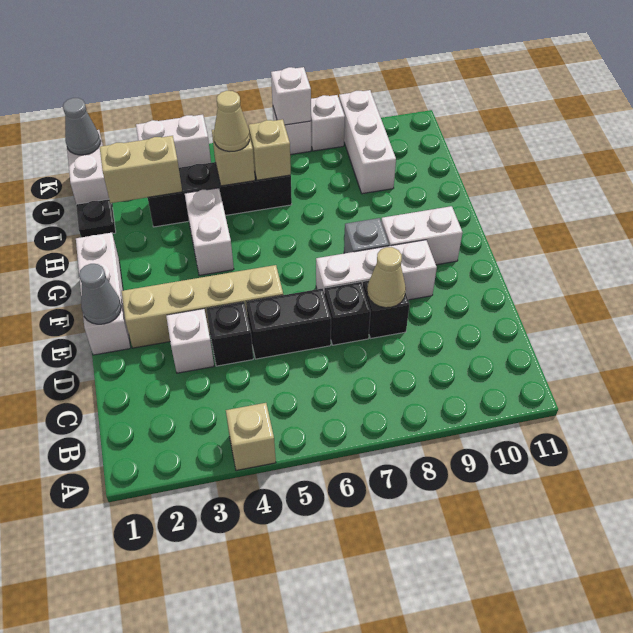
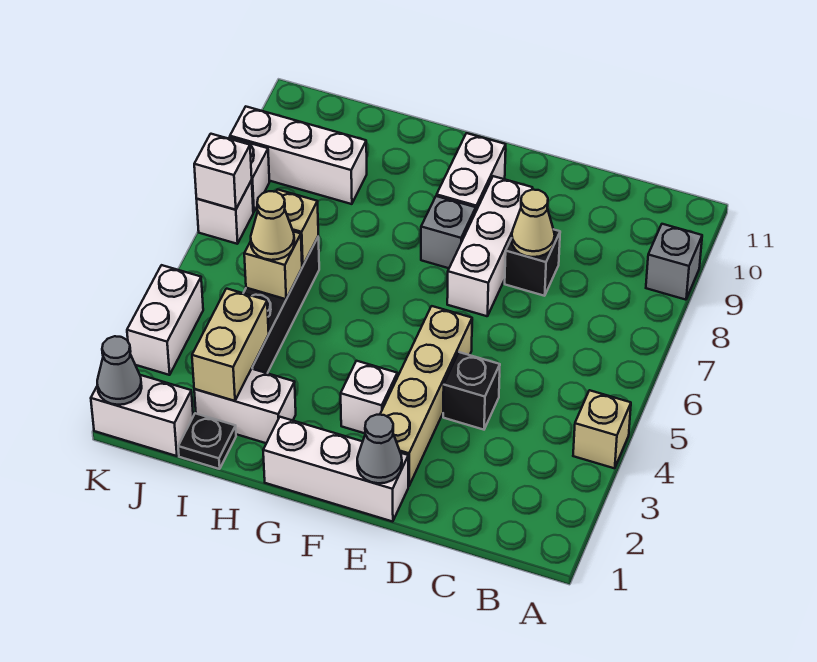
none -> grey 1x1 brick [646,224,702,300]
white 1x1 brick [166,309,214,373] -> white 1x1 brick moved to [341,361,397,433]
black 1x2 brick [246,289,331,359] -> none
black 1x1 brick [324,282,370,345] -> none
white 1x2 brick [185,188,234,275] -> white 1x2 brick moved to [194,369,296,443]

